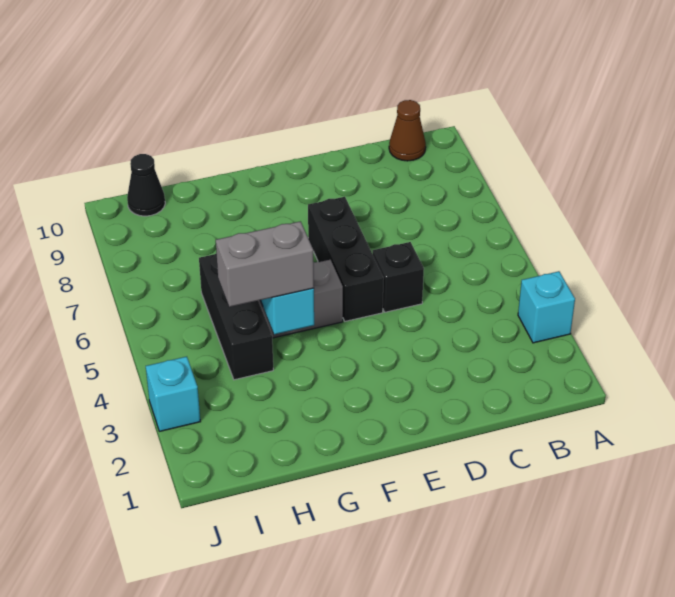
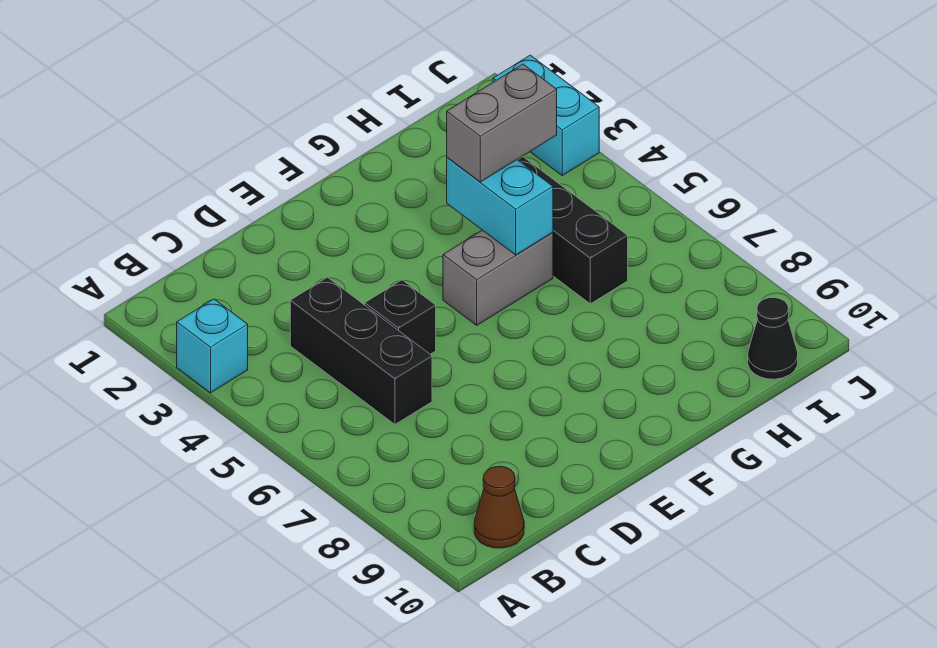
black 1x3 brick [308,197,384,321] -> black 1x3 brick moved to [290,277,432,424]
cyan 1x1 brick [146,357,200,431] -> cyan 1x2 brick [493,55,599,175]

